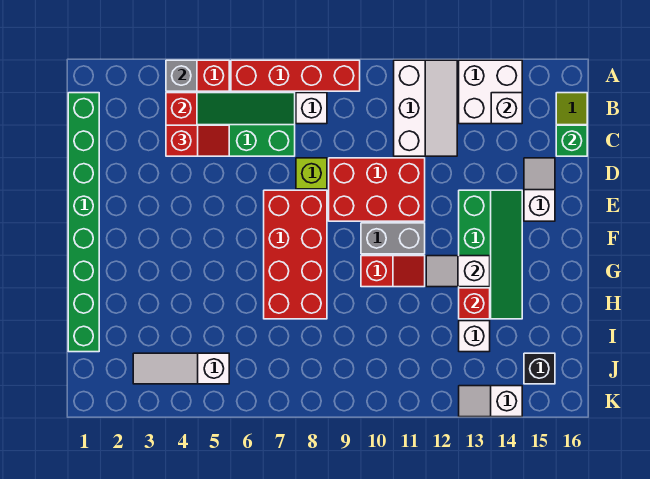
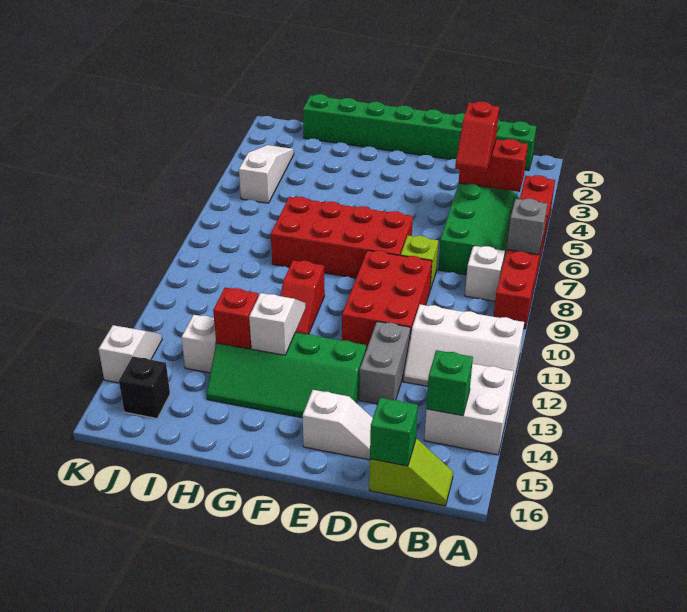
grey 1x1 brick [166,60,197,91] -> grey 1x1 brick moved to [507,199,547,255]
white 1x1 brick [491,93,522,124] -> green 1x1 brick [426,350,473,416]
grey 1x2 brick [361,223,425,254] -> grey 1x2 brick moved to [359,322,410,404]

